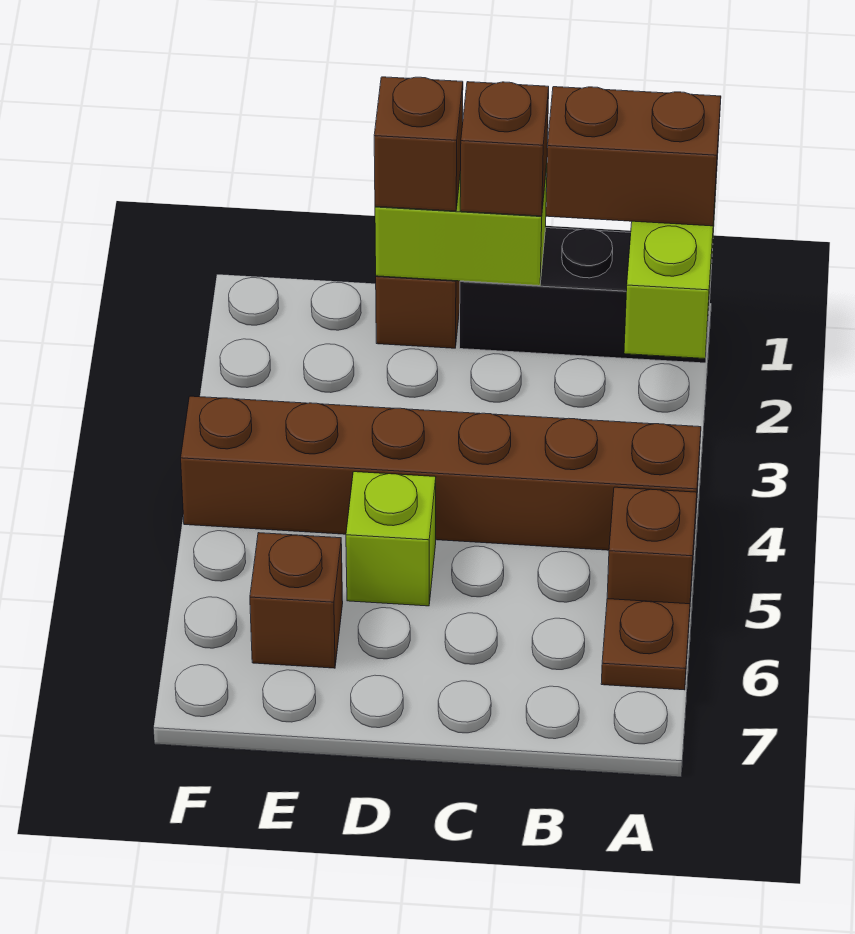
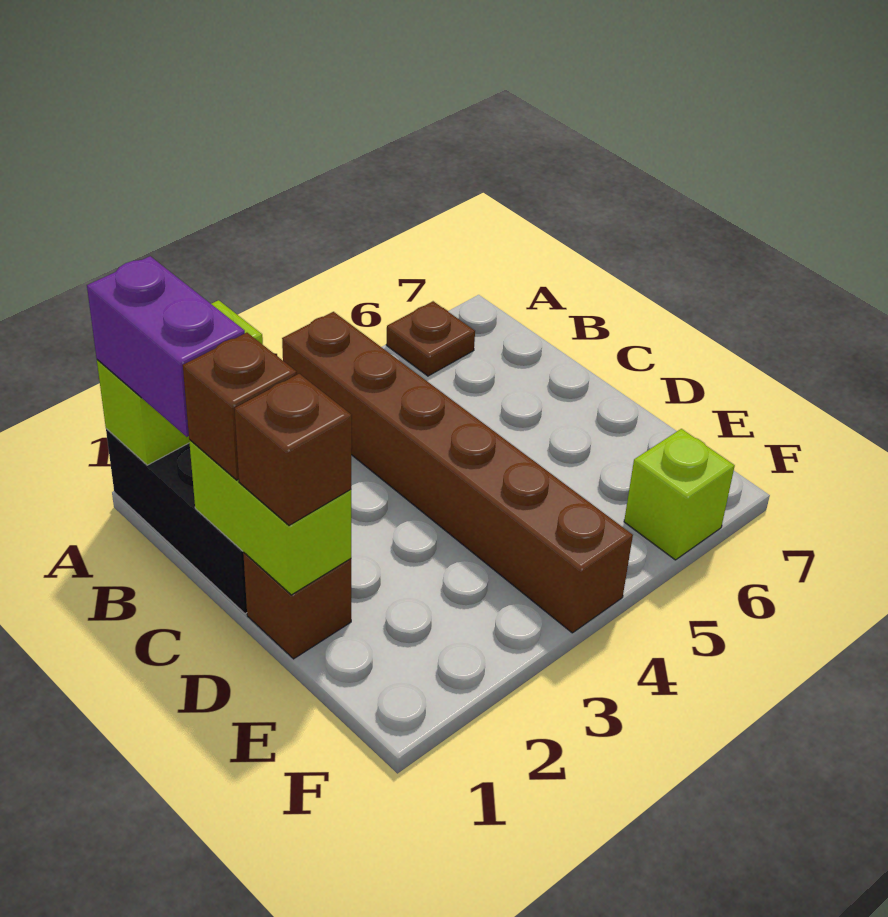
brown 1x2 brick [546,87,721,226] -> purple 1x2 brick [87,256,245,437]
brown 1x1 brick [607,487,697,604] -> none
lime 1x1 brick [346,472,436,606] -> lime 1x1 brick moved to [624,429,735,560]
brown 1x1 brick [250,533,343,668] -> none

